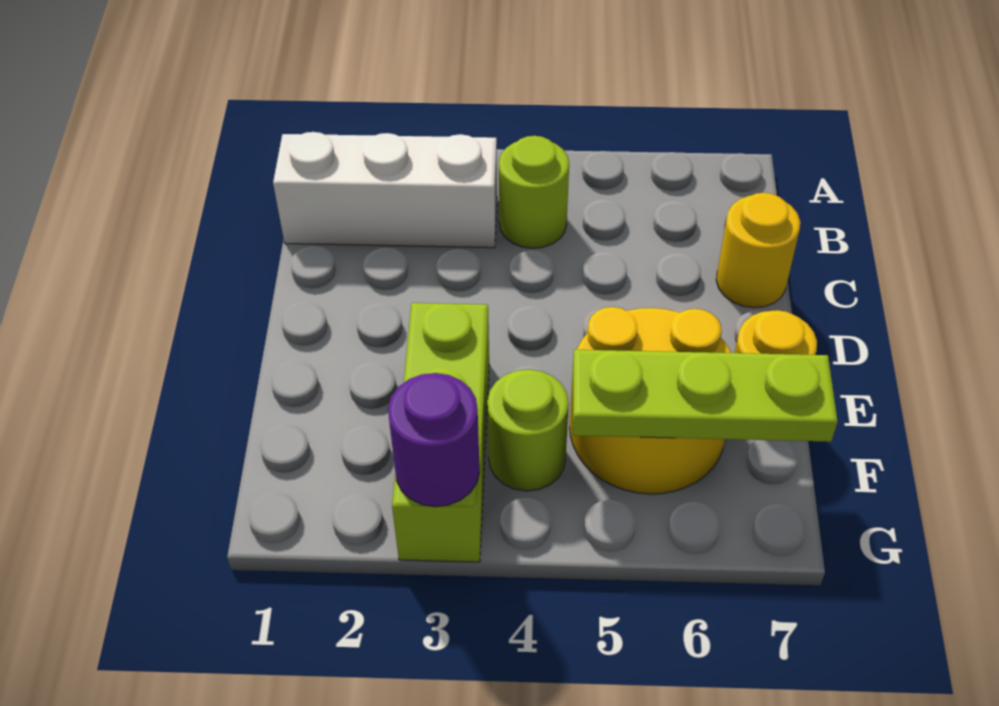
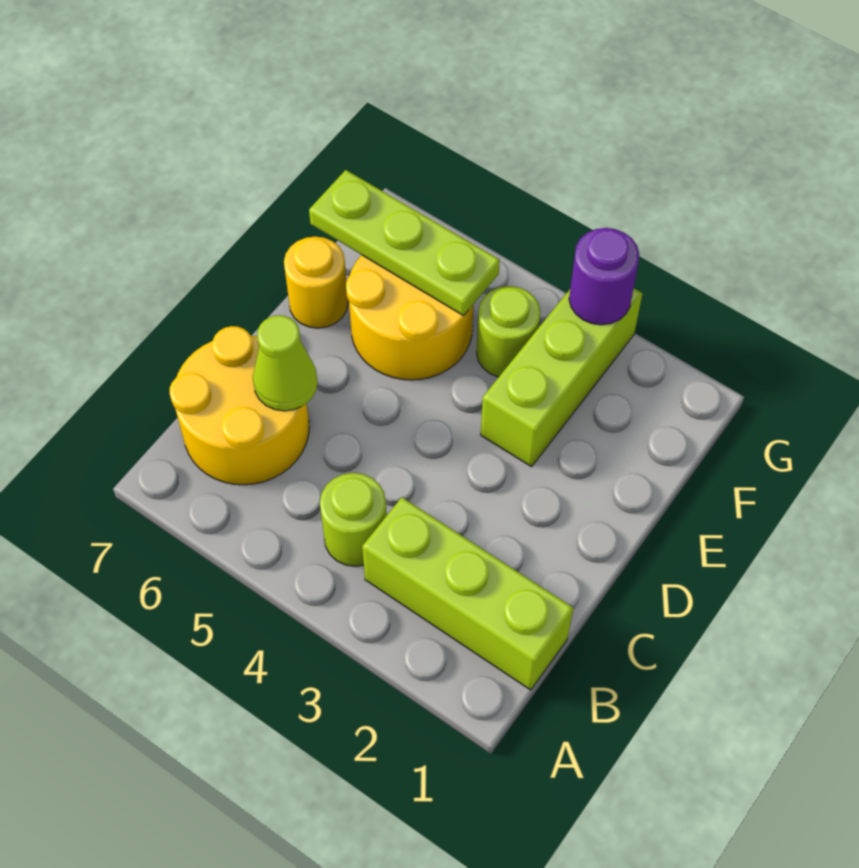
white 1x3 brick [273,132,497,248] -> lime 1x3 brick [362,497,573,690]
none -> lime 1x1 cone [253,315,318,411]
yellow 1x1 round brick [716,193,800,308] -> yellow 2x2 round brick [170,326,309,485]

